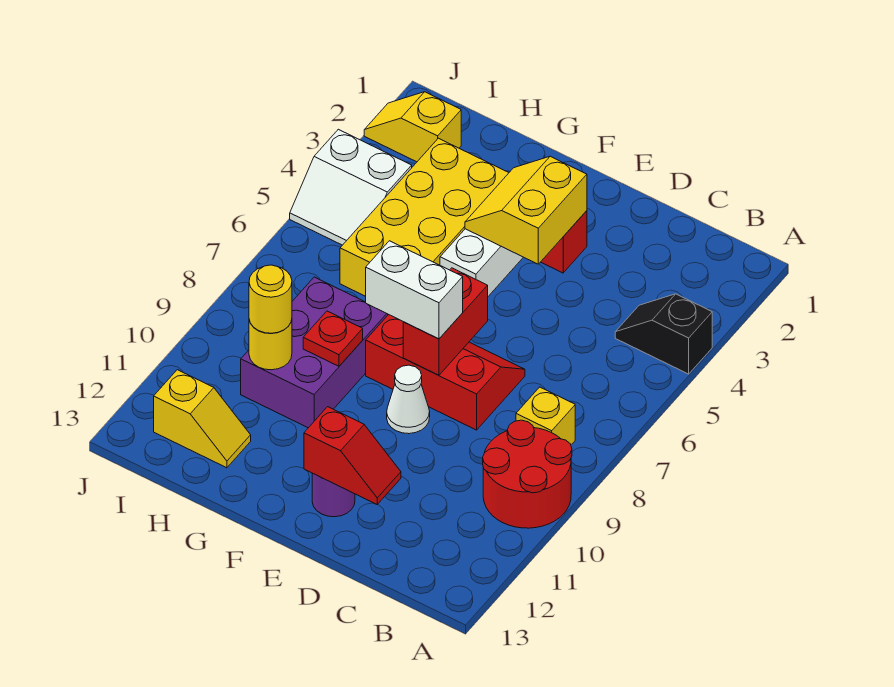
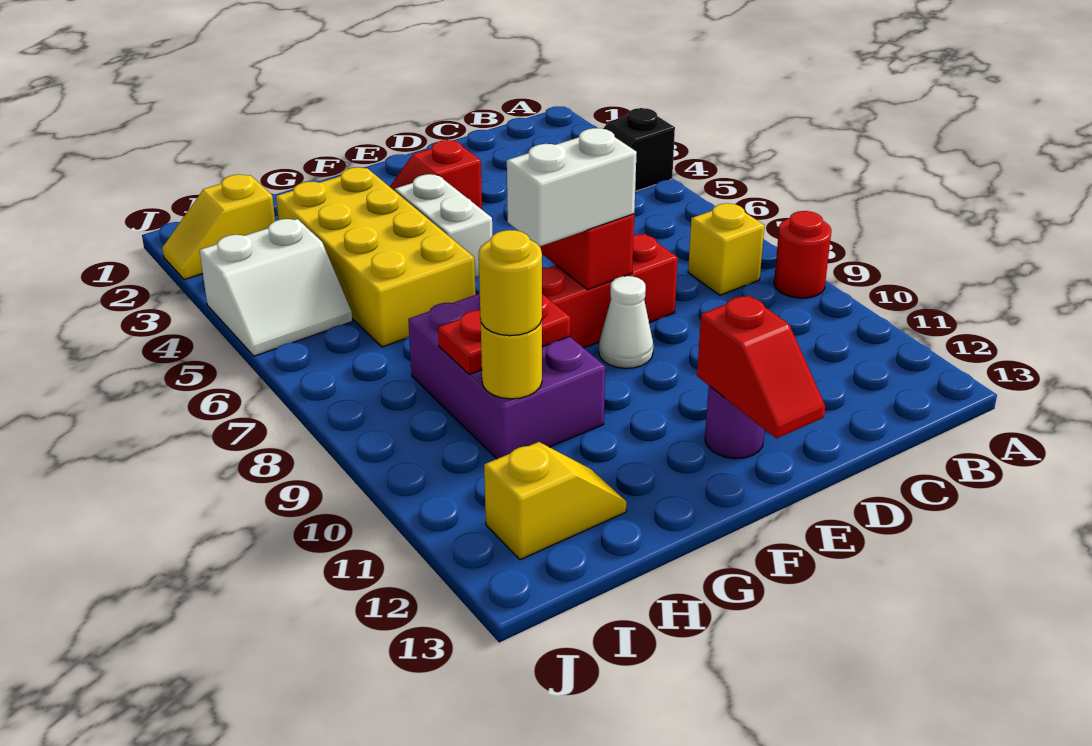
red 2x2 round brick [483,420,572,528] -> red 1x1 round brick [774,211,831,298]
red 1x2 slope [304,407,401,505] -> red 1x2 slope turned to [697,296,825,438]
yellow 2x2 slope [465,156,587,264] -> none
red 1x1 plate [303,311,363,366] -> red 1x2 plate [438,294,570,375]

